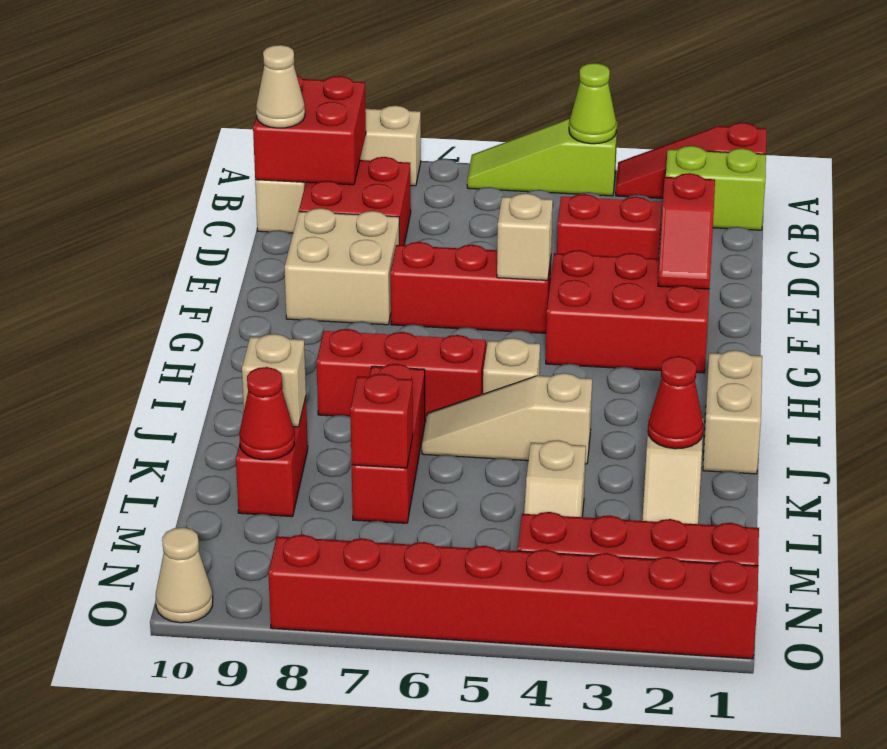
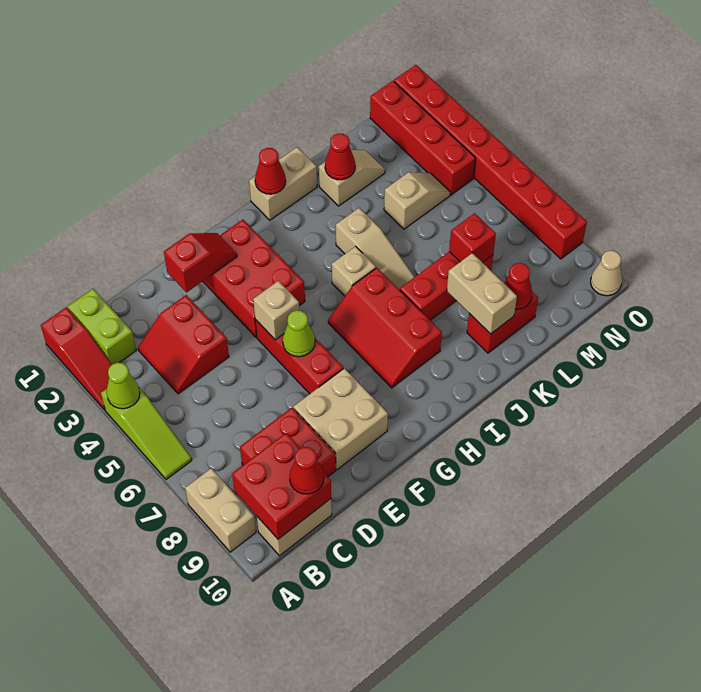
tan 1x1 cone [256,45,305,128] -> red 1x1 cone [289,447,324,494]
none -> lime 1x1 cone [283,310,315,357]
none -> red 1x1 cone [255,148,286,194]
tan 1x1 brick [242,334,306,427] -> tan 1x2 brick [447,253,517,334]

